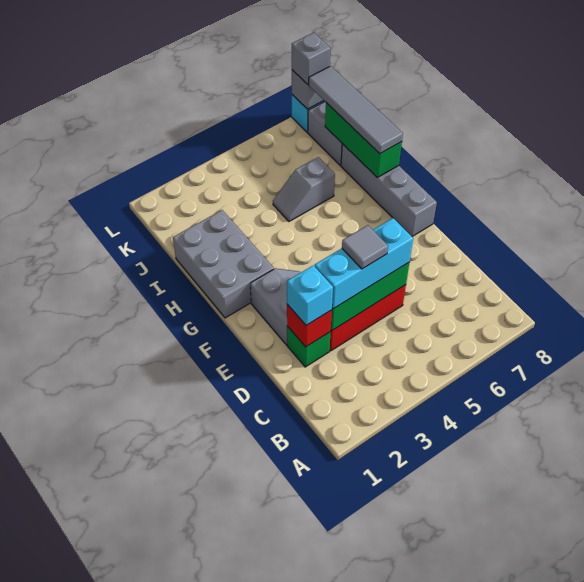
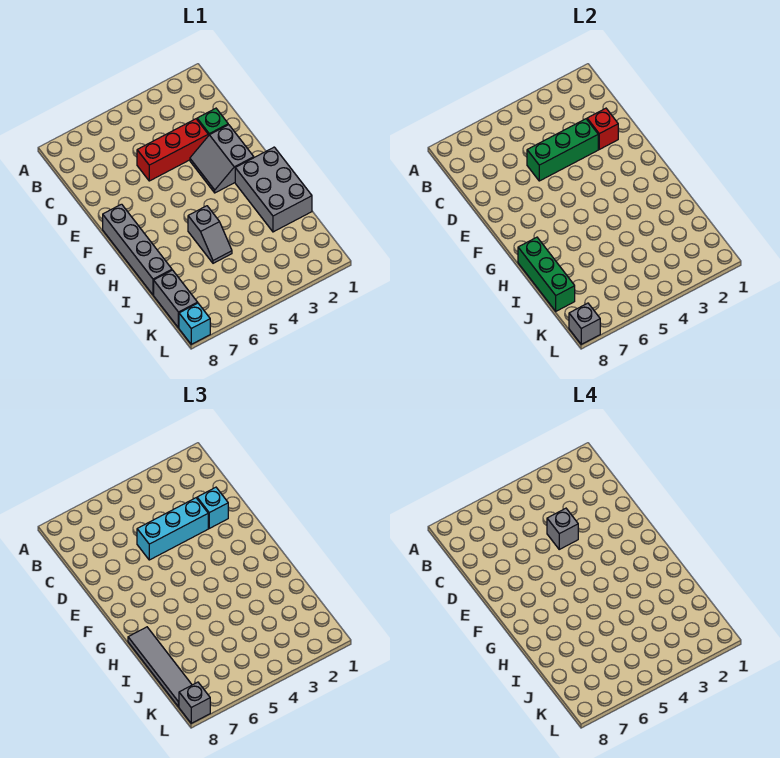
grey 1x1 tile [342,225,388,269] -> grey 1x1 brick [547,508,578,549]
grey 1x2 slope [273,157,335,221] -> grey 1x2 slope turned to [188,206,232,263]

